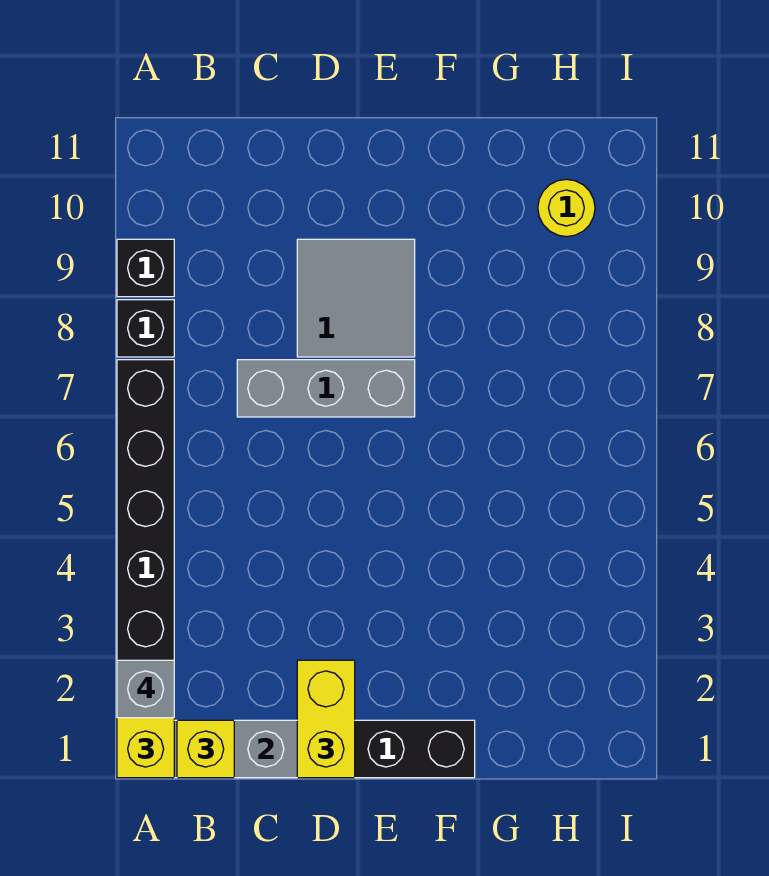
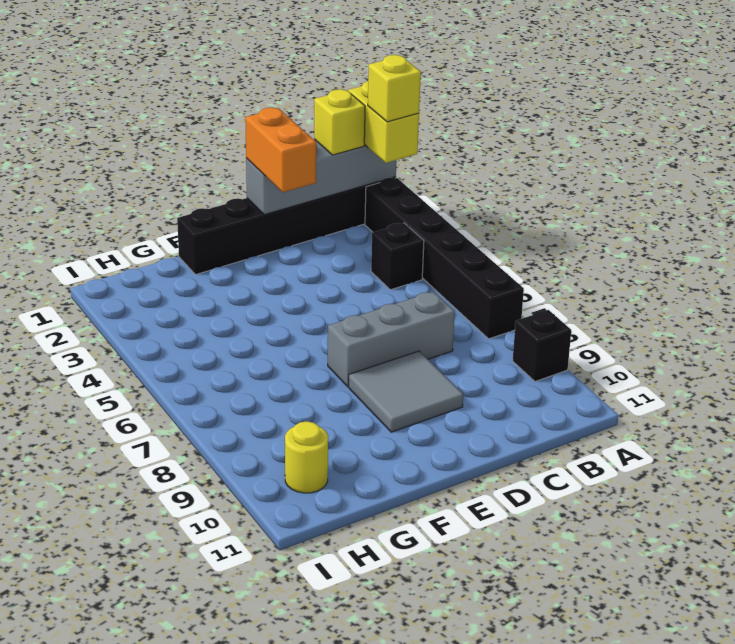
grey 1x1 brick [117,660,174,718] -> yellow 1x1 brick [368,55,421,122]
black 1x1 brick [117,300,174,357] -> black 1x1 brick moved to [371,223,424,290]
yellow 1x2 brick [297,660,355,778] -> orange 1x2 brick [245,107,316,192]

